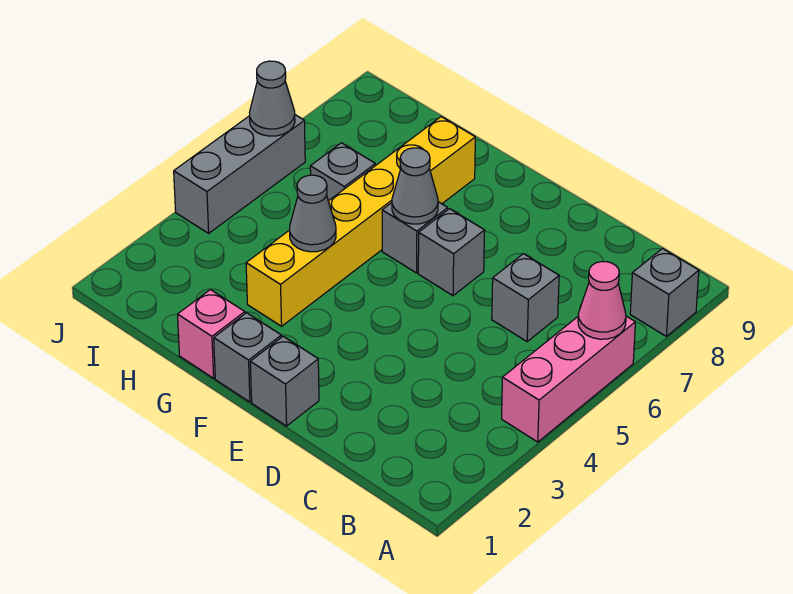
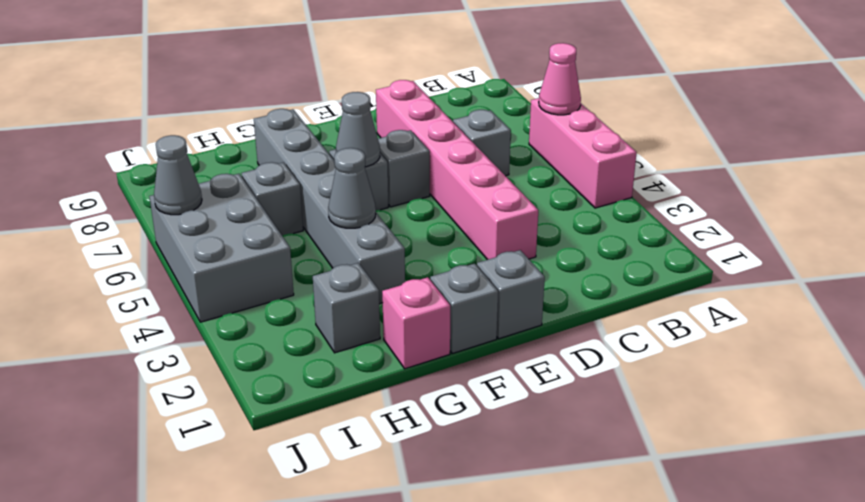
grey 1x1 brick [630,249,699,336] -> grey 1x1 brick moved to [313,263,380,353]
none -> pink 1x6 brick [376,80,538,260]
yellow 1x6 brick [246,117,475,326] -> grey 1x6 brick [254,109,405,304]
grey 1x3 brick [174,115,305,233] -> grey 2x3 brick [149,174,294,322]

